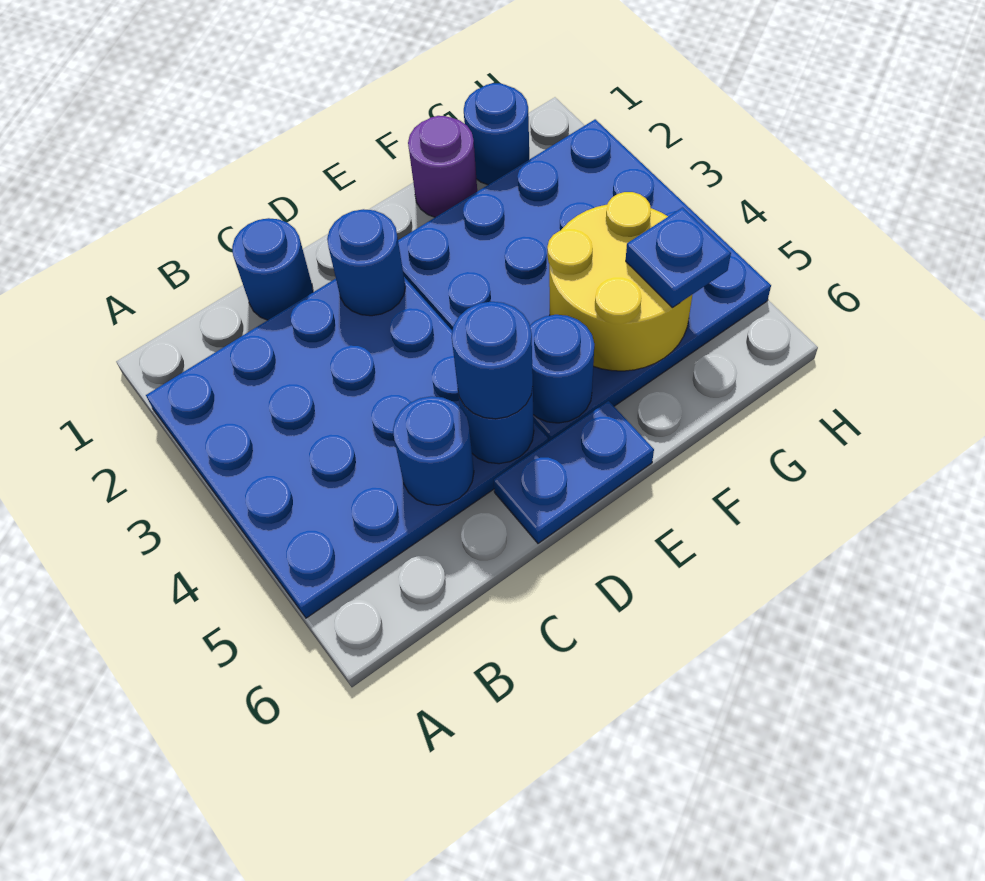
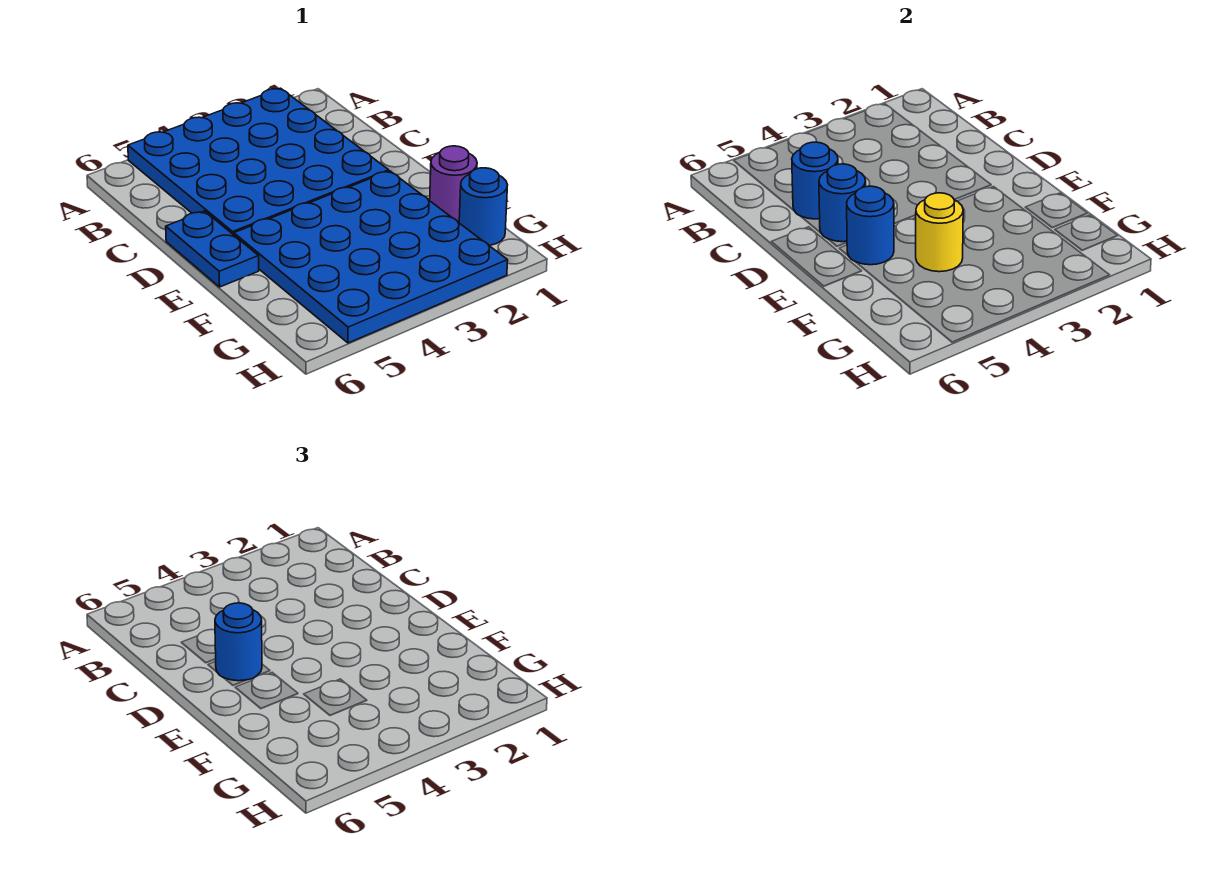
blue 1x1 round brick [232,218,313,320] -> none
blue 1x1 round brick [327,209,405,316] -> none
yellow 2x2 round brick [547,192,693,371] -> yellow 1x1 round brick [916,193,963,272]
blue 1x1 plate [626,207,731,308] -> none

